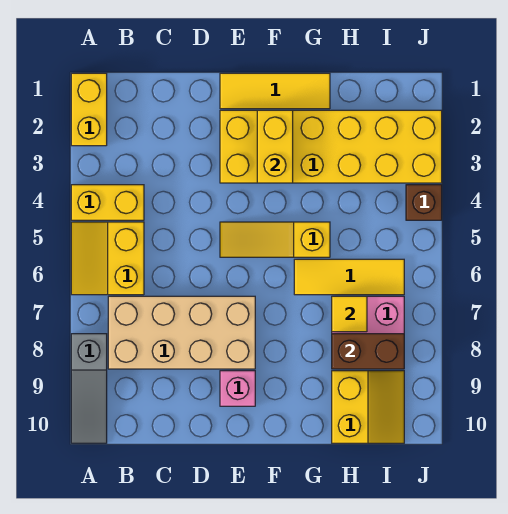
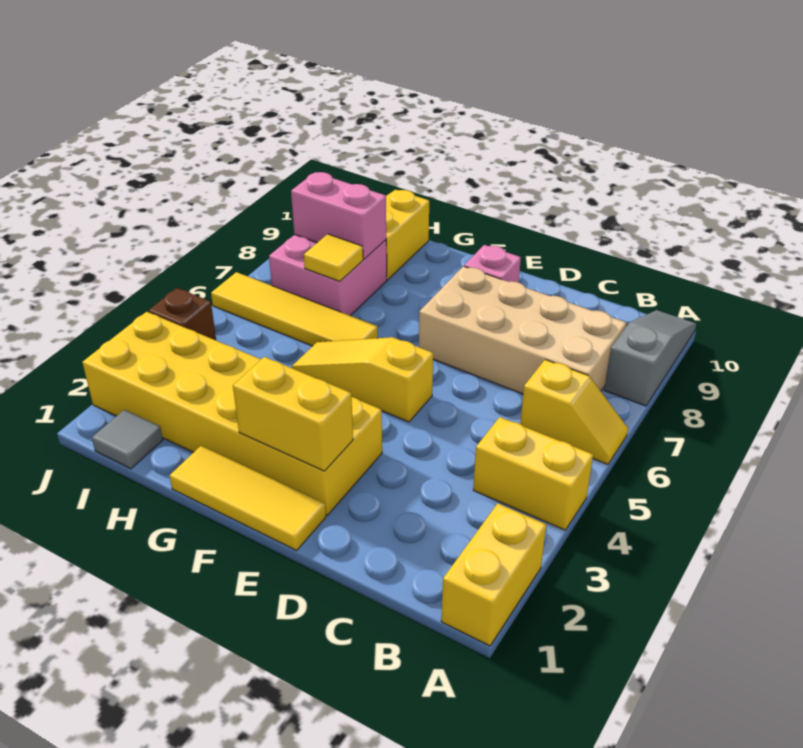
yellow 2x2 slope [71,222,144,295] -> yellow 1x2 slope [520,360,628,464]
yellow 1x3 slope [220,222,330,257] -> yellow 1x3 slope turned to [292,337,433,422]
yellow 1x2 brick [257,110,293,183] -> yellow 1x2 brick turned to [233,357,353,471]
yellow 1x3 tile [294,259,404,295] -> yellow 1x4 tile [211,272,378,346]
brown 1x2 brick [332,334,404,369] -> pink 1x2 brick [291,172,386,259]
none -> grey 1x1 tile [92,410,163,469]

